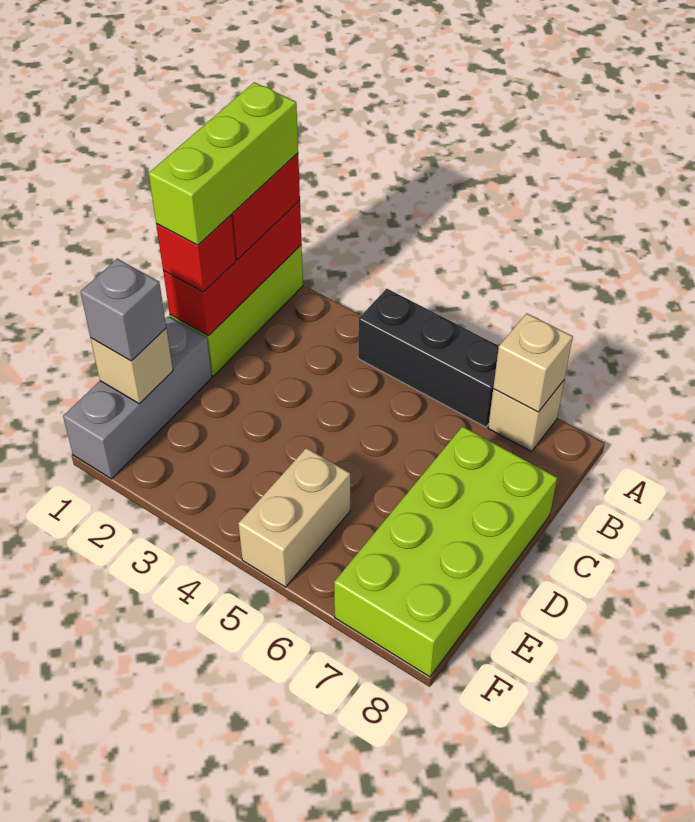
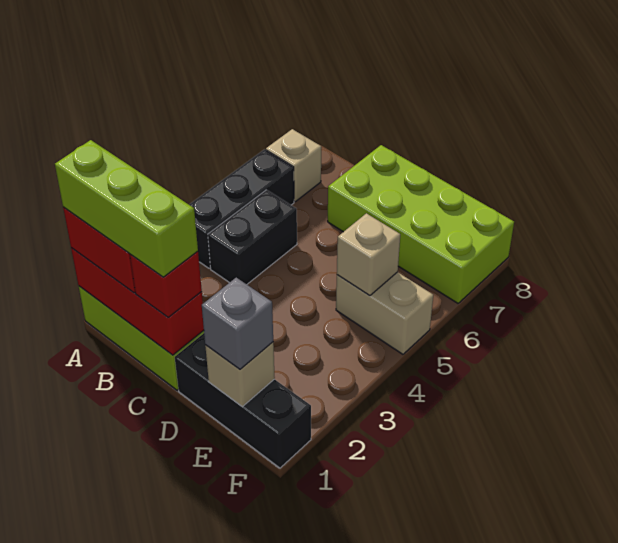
tan 1x1 brick [493,313,573,412] -> tan 1x1 brick moved to [337,213,400,296]
none -> black 1x2 brick [208,190,297,284]
grey 1x3 brick [63,316,212,479] -> black 1x3 brick [175,333,311,468]

